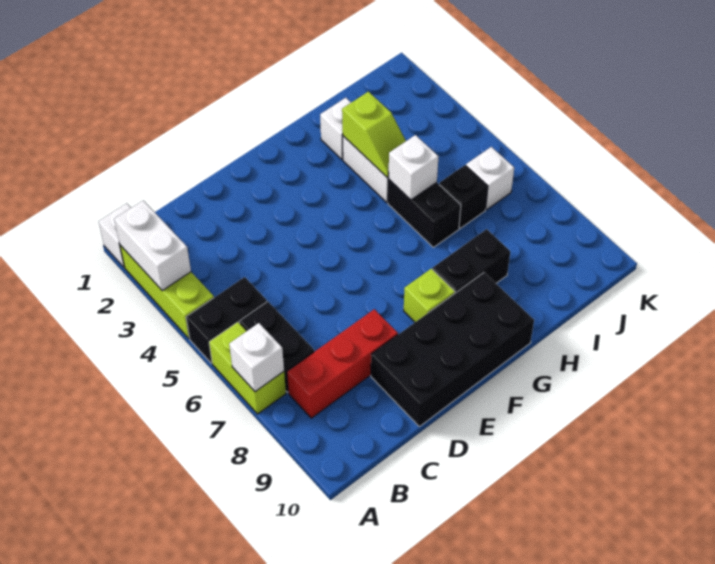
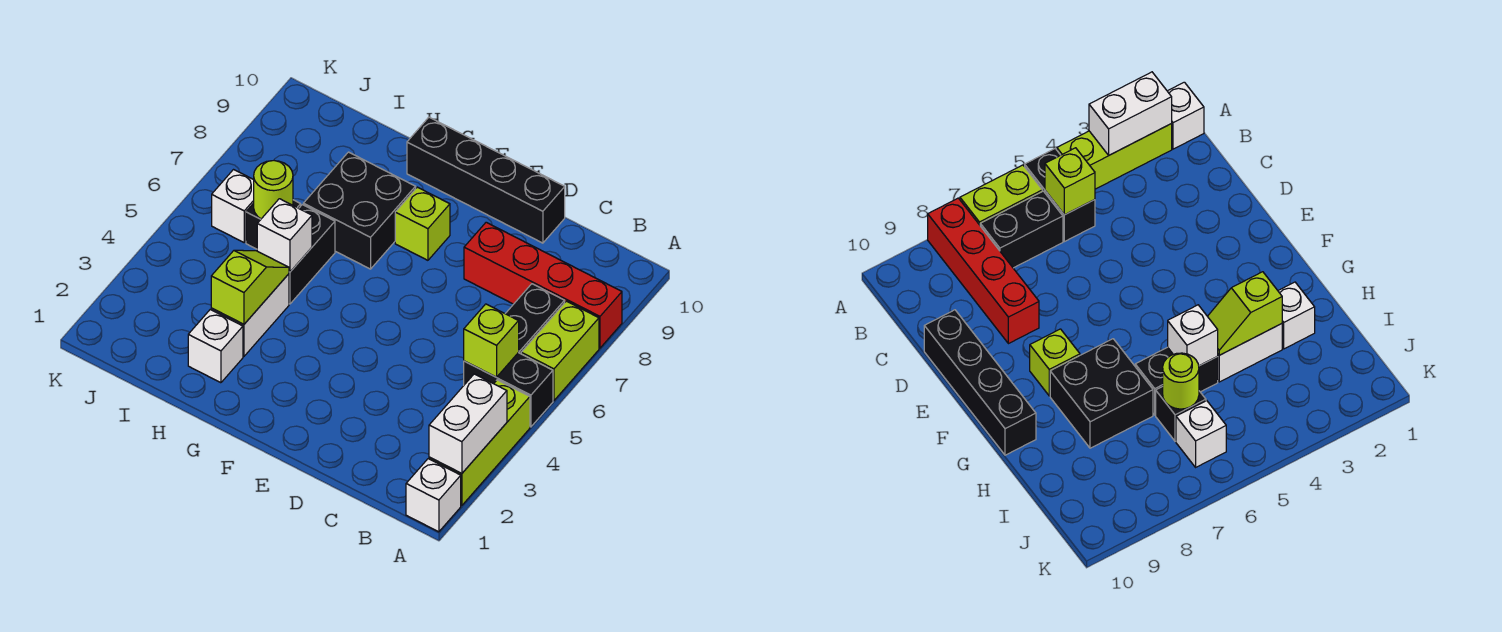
white 1x1 brick [229,323,284,392] -> none
none -> lime 1x1 brick [464,304,519,377]
red 1x3 brick [287,309,398,418] -> red 1x4 brick [464,222,622,348]
black 2x4 brick [371,273,534,427] -> black 1x4 brick [407,117,565,243]
black 1x2 brick [433,229,510,293] -> black 2x2 brick [303,152,416,269]
none -> lime 1x1 round brick [254,161,293,219]

